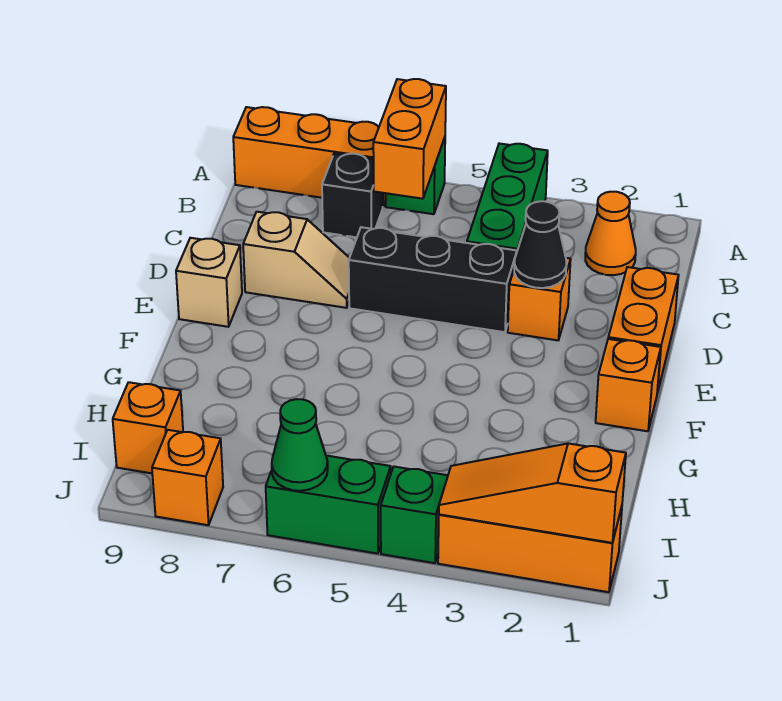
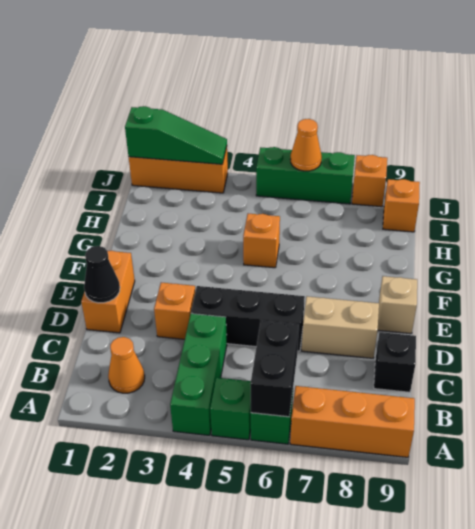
orange 1x2 brick [373,79,446,199] -> black 1x2 brick [250,320,299,417]
black 1x1 brick [322,153,383,237] -> black 1x1 brick moved to [374,332,416,392]
black 1x1 cone [514,201,566,288] -> black 1x1 cone moved to [84,246,120,303]
tan 1x2 slope [243,212,349,308] -> tan 1x2 brick [302,296,379,358]
orange 1x1 brick [596,339,661,431] -> orange 1x1 brick moved to [243,214,280,268]
orange 1x3 slope [439,443,626,543] -> green 1x3 slope [125,106,227,164]
green 1x1 brick [381,467,448,563] -> green 1x1 brick moved to [210,378,251,440]
green 1x2 brick [266,456,391,554] -> green 1x3 brick [256,147,355,204]
green 1x1 cone [272,399,328,491] -> orange 1x1 cone [290,119,322,171]

